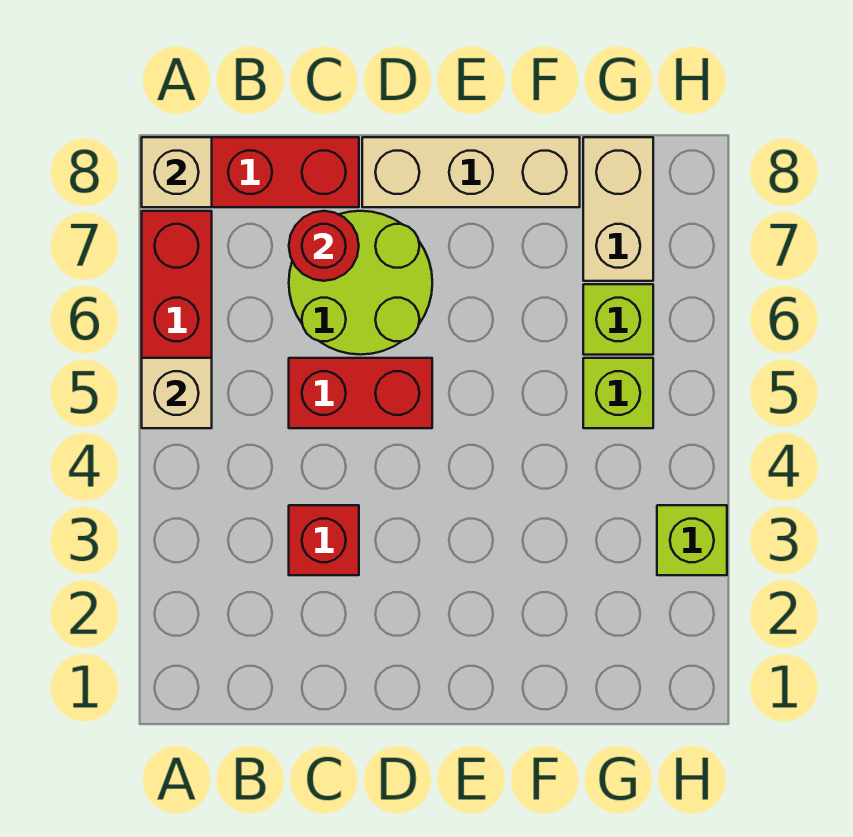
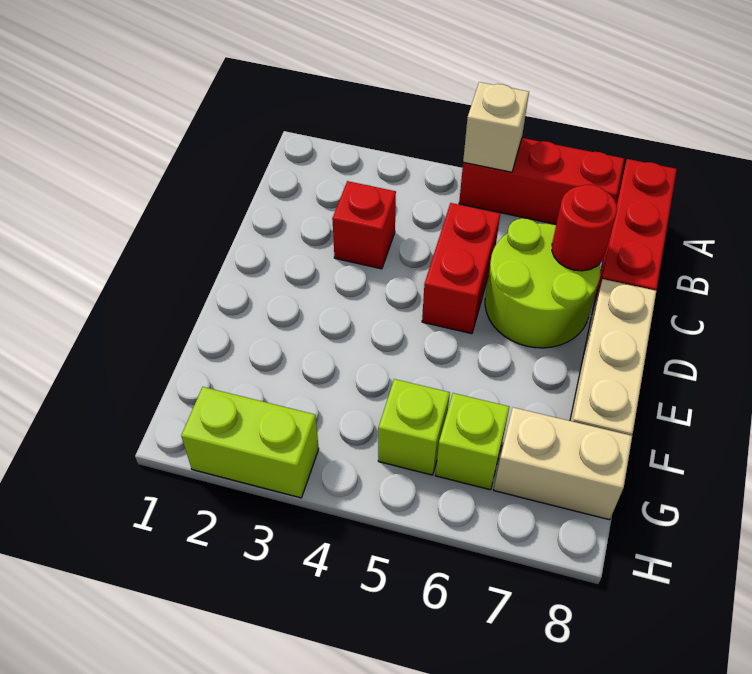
tan 1x1 brick [142,137,212,207] -> none
lime 1x1 brick [657,505,727,575] -> lime 1x2 brick [181,387,319,498]

